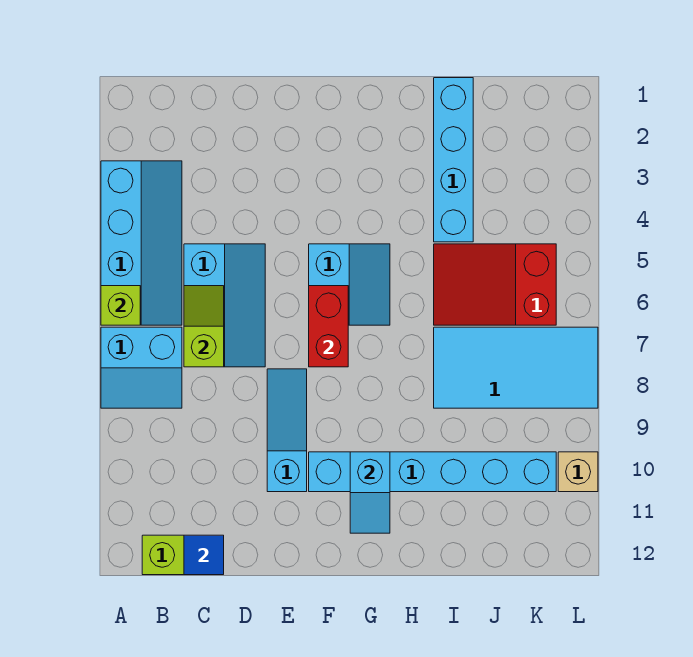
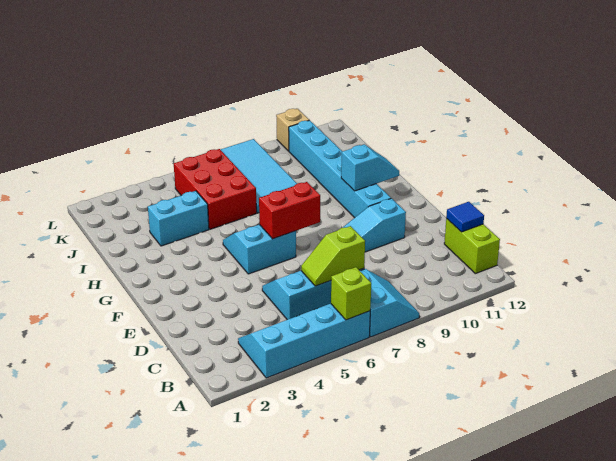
cyan 1x4 brick [434,78,473,242] -> cyan 1x2 brick [148,191,209,246]
red 2x3 slope [434,244,556,325] -> red 2x3 brick [174,149,257,229]

